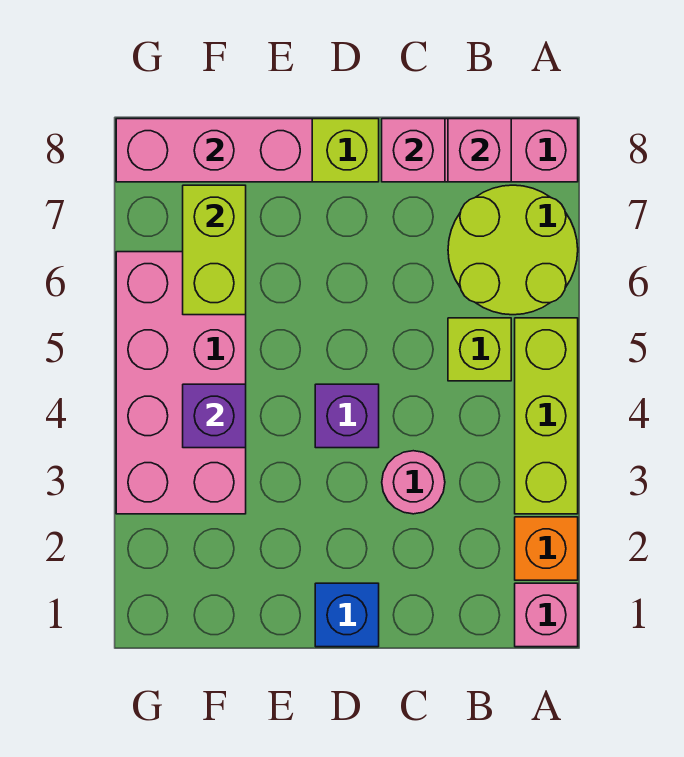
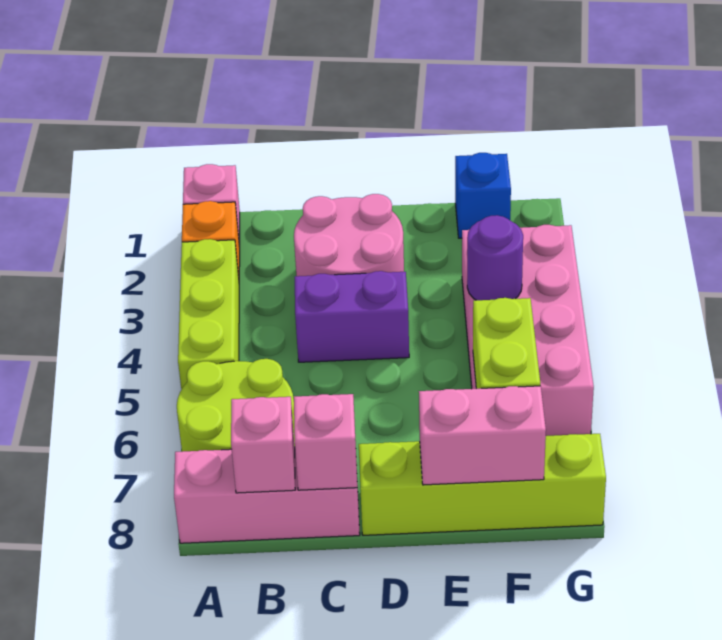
lime 1x1 brick [448,318,511,381] -> none
pink 1x1 round brick [382,451,445,514] -> pink 2x2 round brick [294,194,404,276]
blue 1x1 brick [315,583,379,647] -> blue 1x1 brick moved to [455,153,511,238]
purple 1x1 brick [315,384,379,448] -> purple 1x2 brick [295,271,409,362]
pink 1x3 brick [116,119,312,182] -> pink 1x2 brick [419,386,546,485]
purple 1x1 brick [183,384,246,448] -> purple 1x1 round brick [467,215,523,300]

